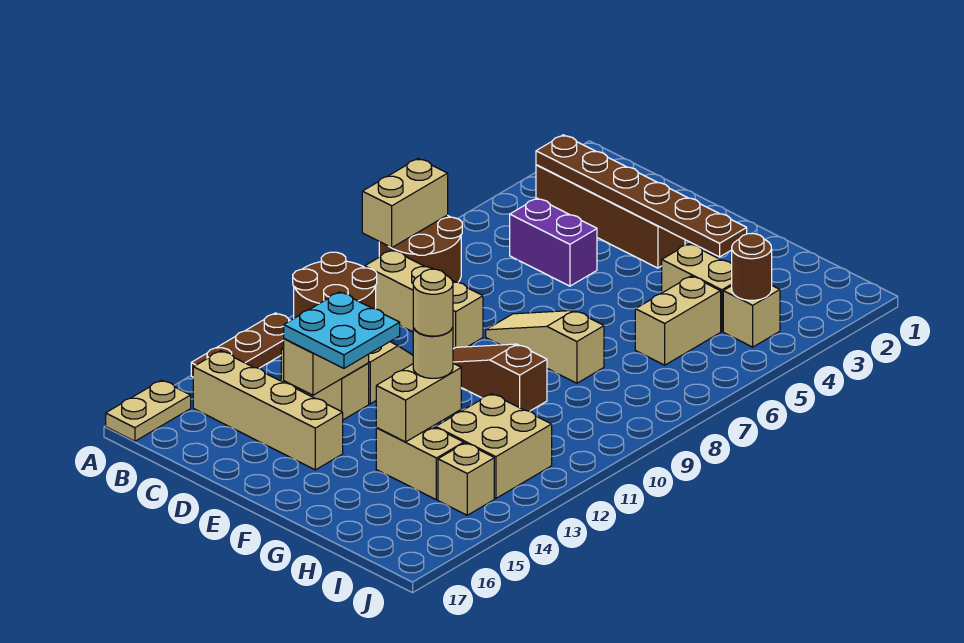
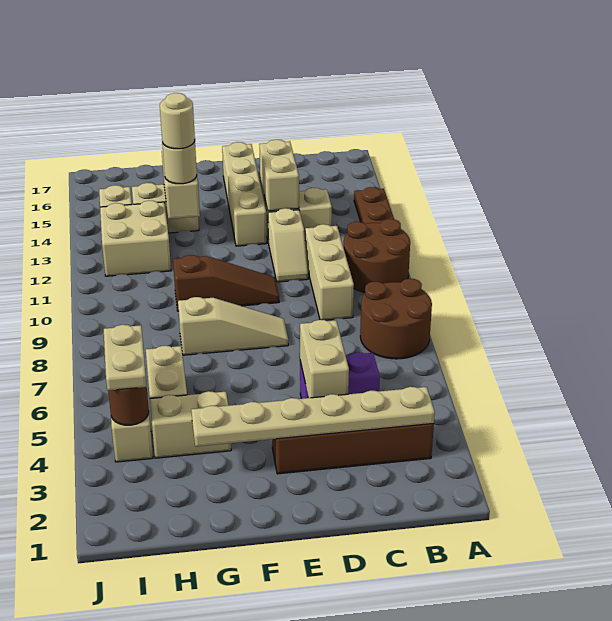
tan 1x2 brick [362,159,448,248] -> tan 1x2 brick moved to [300,320,349,398]
tan 1x2 plate [106,380,191,441] -> tan 1x2 plate moved to [104,325,147,391]
brown 1x6 plate [536,135,747,257] -> tan 1x6 plate [191,387,435,447]
tan 1x3 brick [365,250,483,349] -> tan 1x3 brick turned to [305,224,354,320]
tan 1x4 brick [193,351,343,470] -> tan 1x4 brick turned to [222,142,267,246]
cyan 2x2 plate [284,292,400,368] -> none

